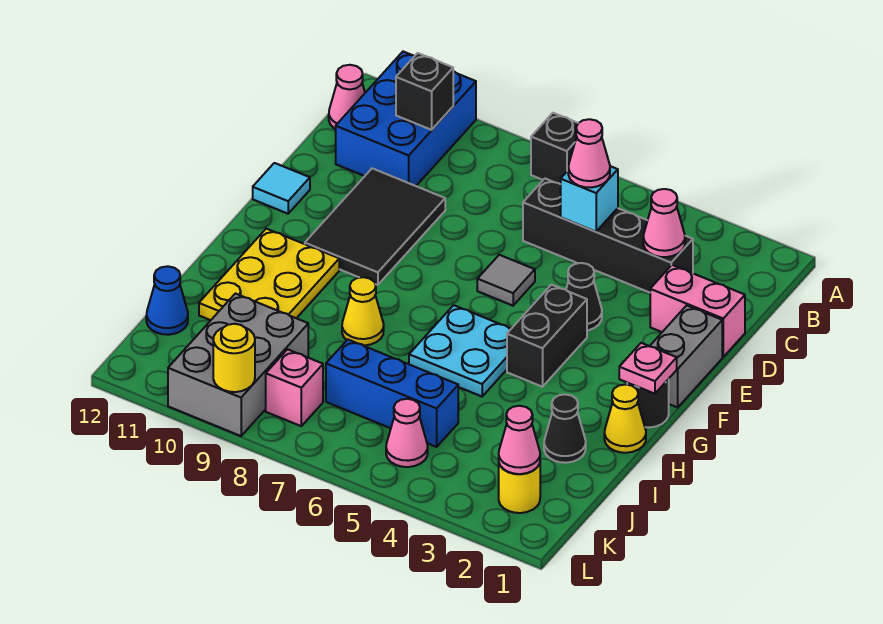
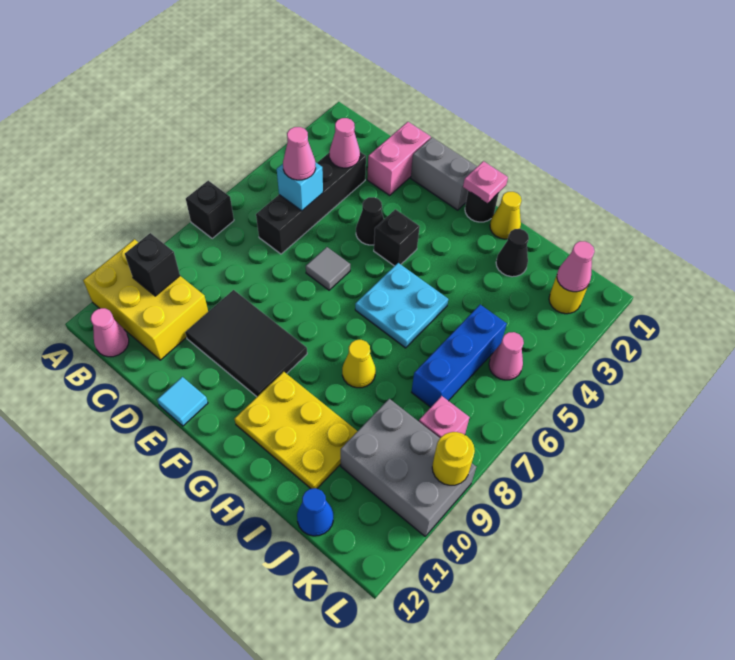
blue 2x3 brick [336,52,476,186] -> yellow 2x3 brick [83,239,208,360]
black 1x2 brick [507,285,587,387] -> black 1x1 brick [374,209,420,266]

